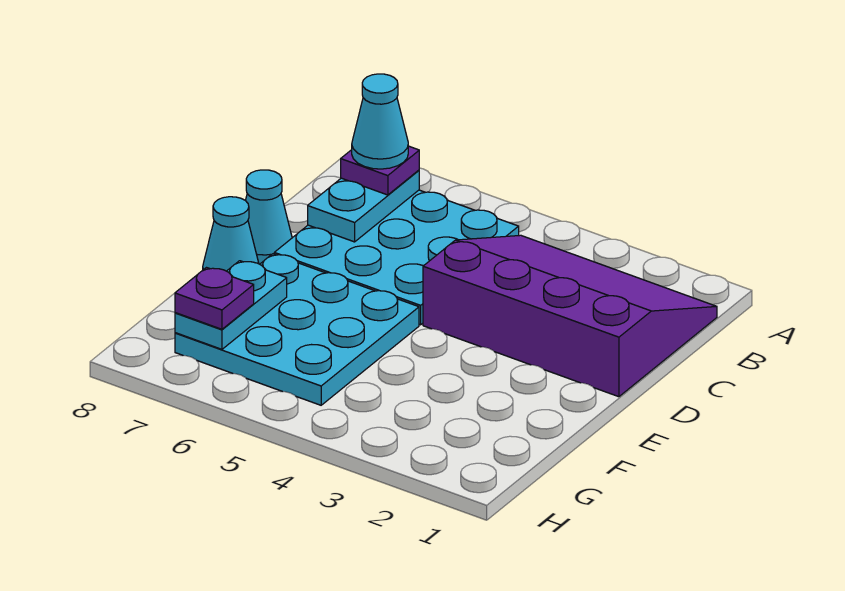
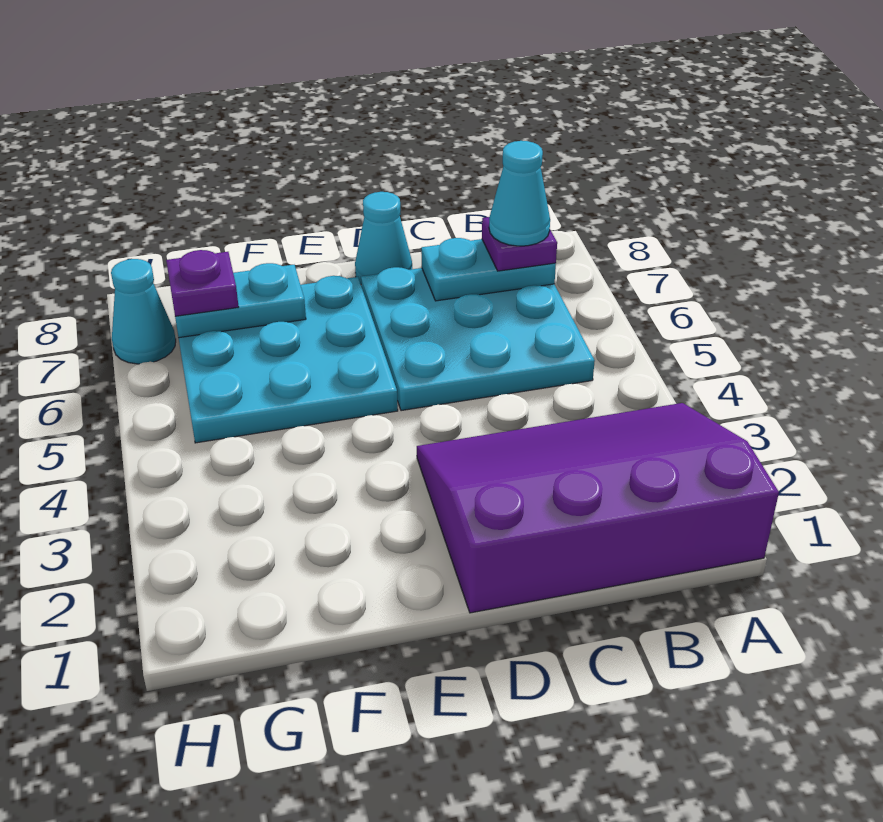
purple 3x4 slope [423,235,717,397] -> purple 3x4 slope turned to [417,403,779,613]
cyan 1x1 cone [203,197,259,271] -> cyan 1x1 cone moved to [111,259,176,364]

